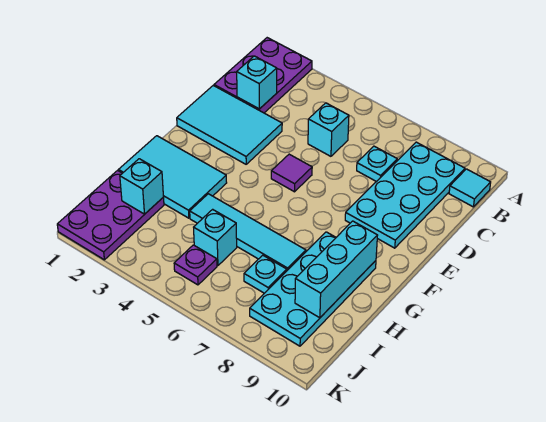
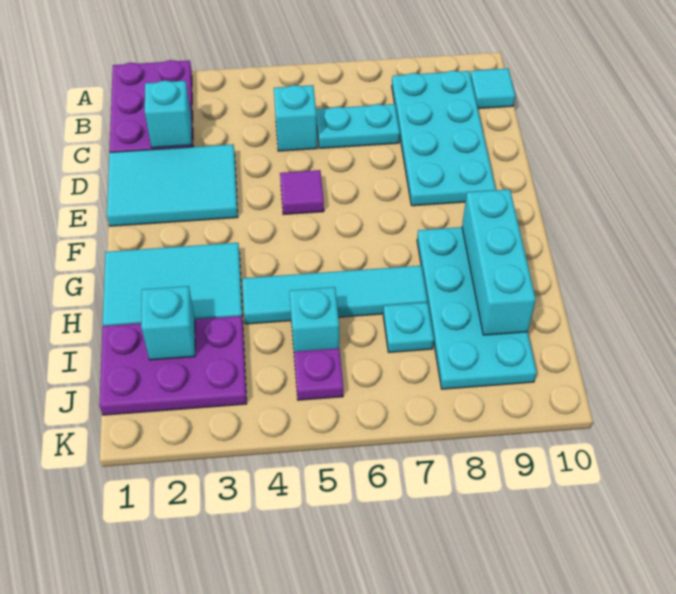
cyan 1x1 plate [357,146,397,182] -> cyan 1x2 plate [316,104,400,148]
purple 2x3 plate [57,171,164,260] -> purple 2x3 plate turned to [99,316,247,415]

